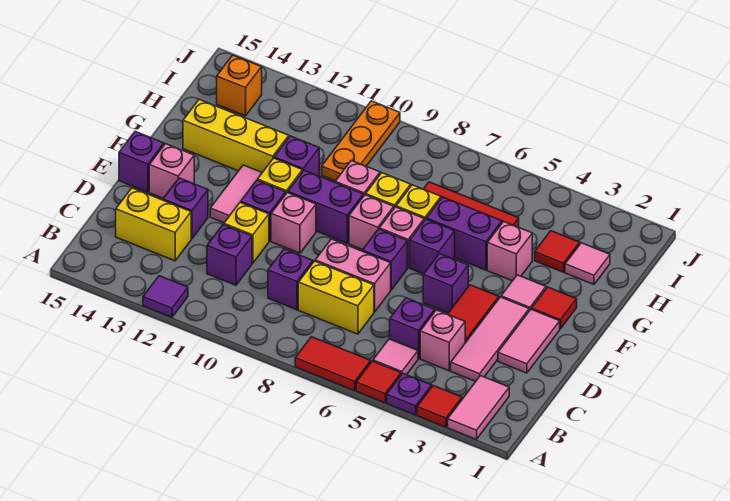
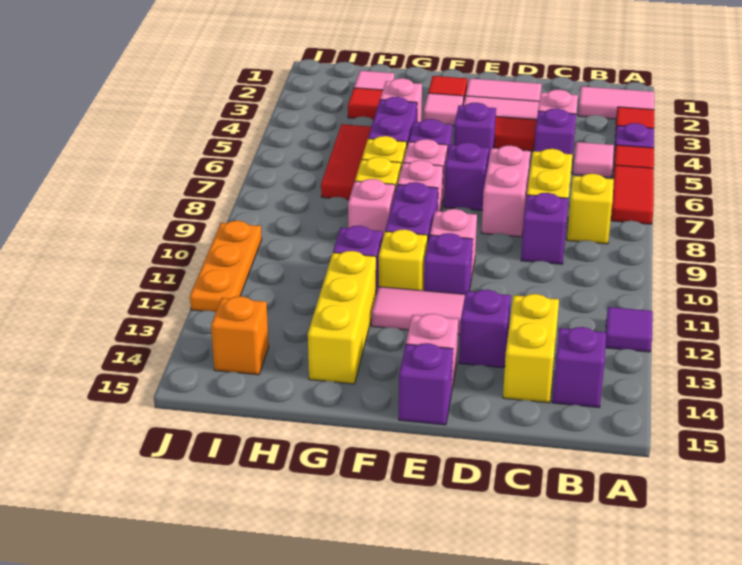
purple 1x1 brick [207,225,252,285] -> purple 1x1 brick moved to [552,327,606,407]
yellow 1x1 brick [224,202,269,263] -> yellow 1x1 brick moved to [567,174,614,244]
orange 1x3 plate [322,101,400,181] -> orange 1x3 plate turned to [190,221,262,312]

